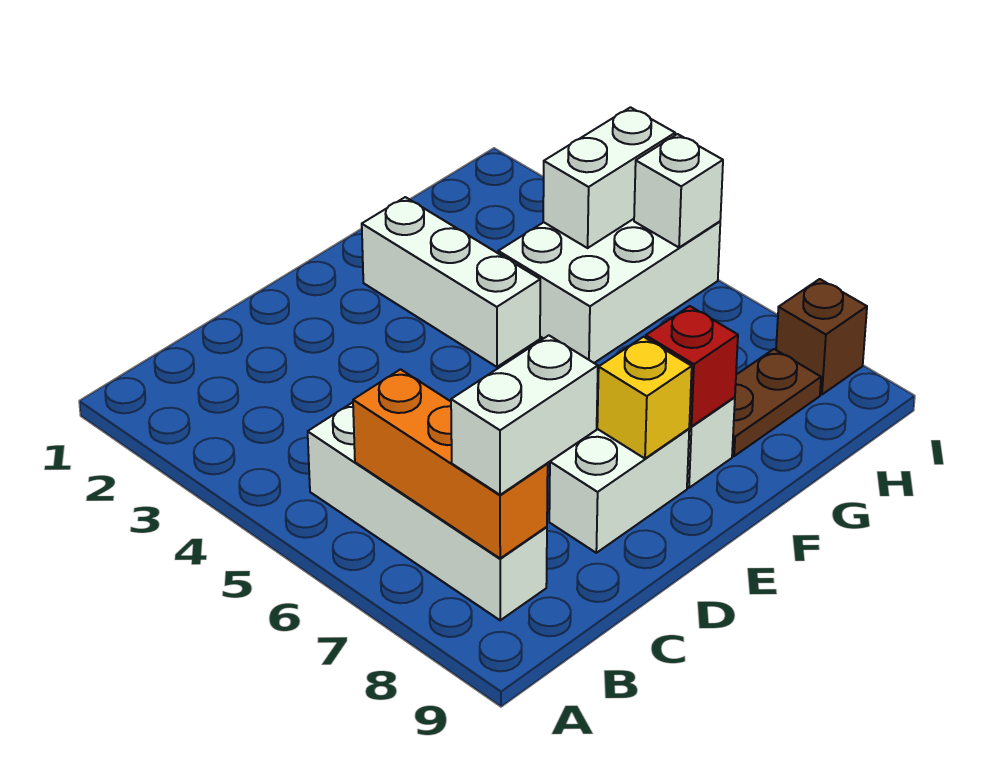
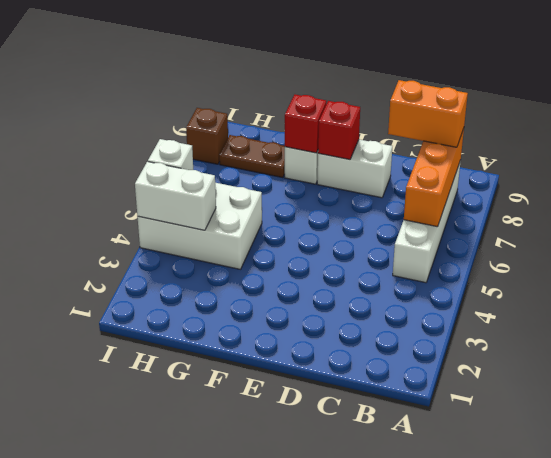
white 1x2 brick [451,335,598,495] -> orange 1x2 brick [388,80,468,147]
yellow 1x1 brick [597,337,692,458] -> red 1x1 brick [318,101,360,160]
white 1x3 brick [362,197,540,367] -> none

